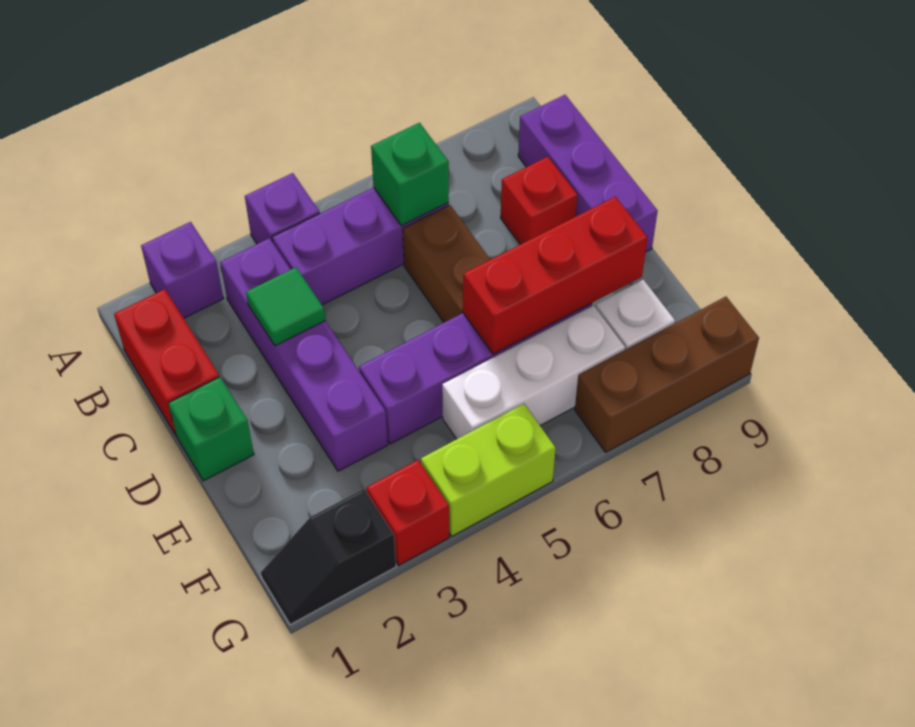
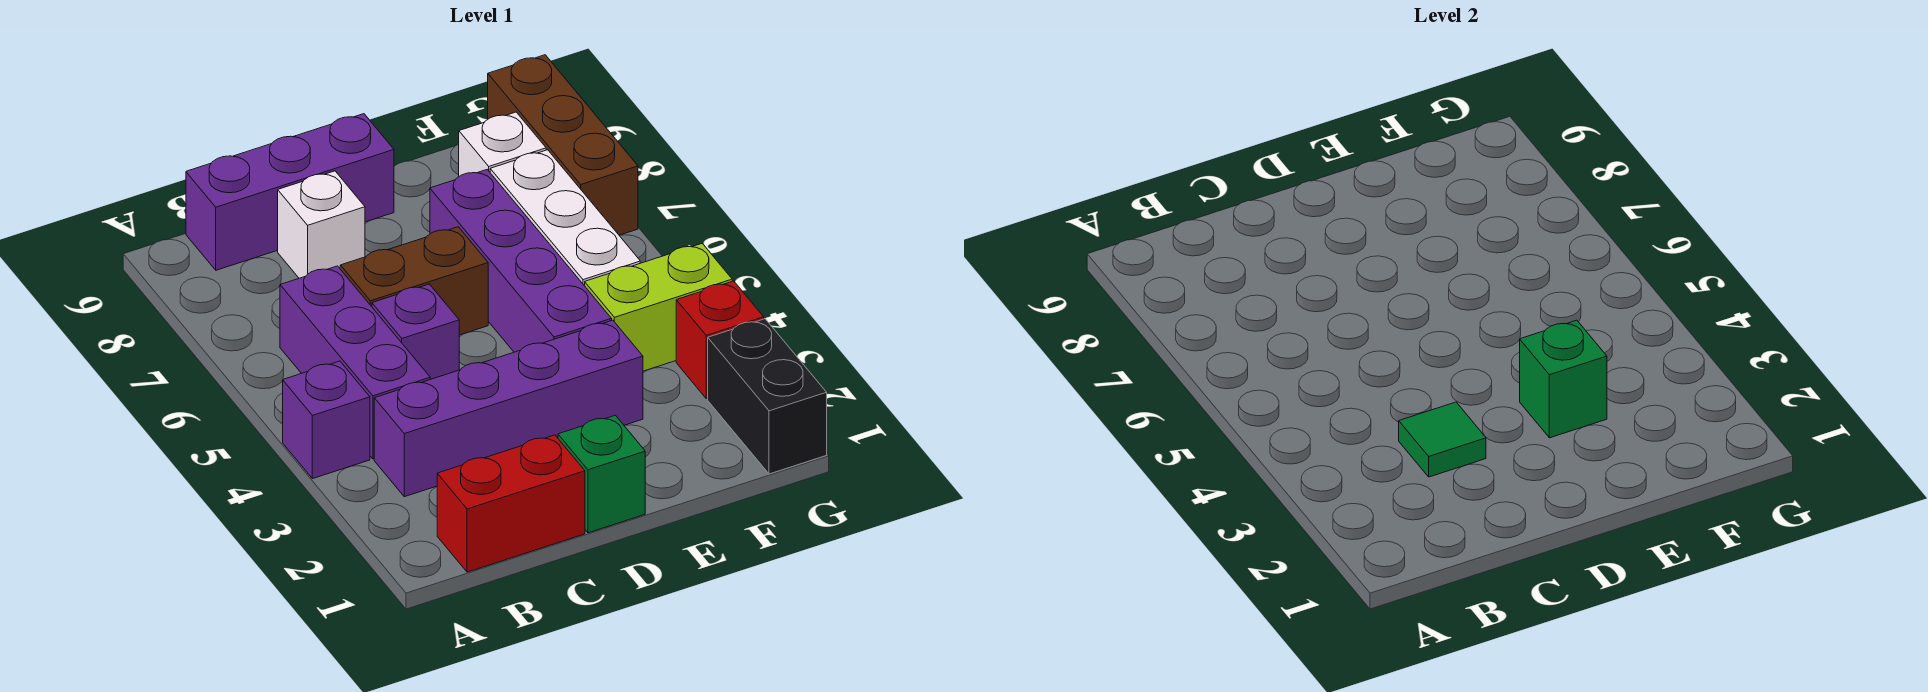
purple 1x1 brick [141,222,223,318] -> purple 1x1 brick moved to [372,284,459,379]
green 1x1 brick [371,123,449,226] -> green 1x1 brick moved to [1520,320,1607,438]
red 1x1 brick [501,157,577,245] -> white 1x1 brick [278,171,365,278]
red 1x3 brick [463,197,648,354] -> none
black 1x2 slope [261,489,396,625] -> black 1x2 brick [708,319,827,474]
lime 1x2 brick [421,404,556,536] -> lime 1x2 brick turned to [585,243,732,371]

